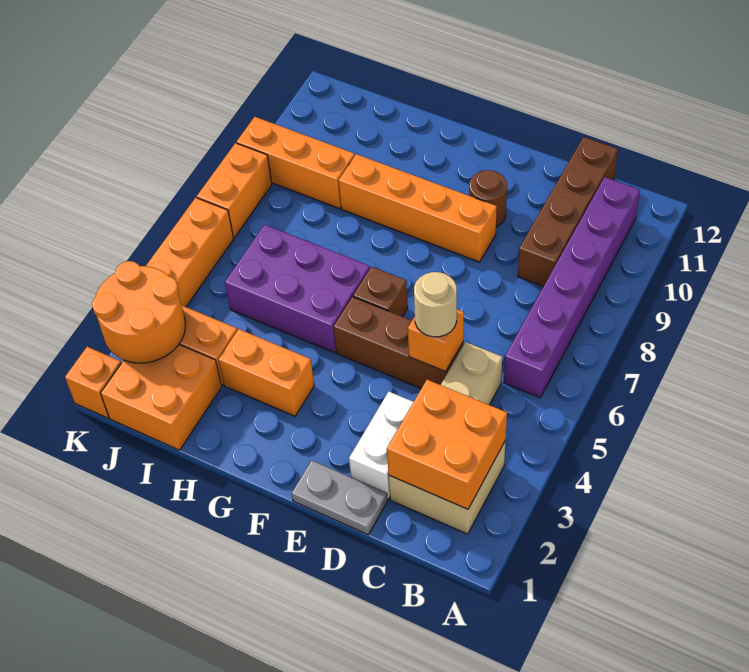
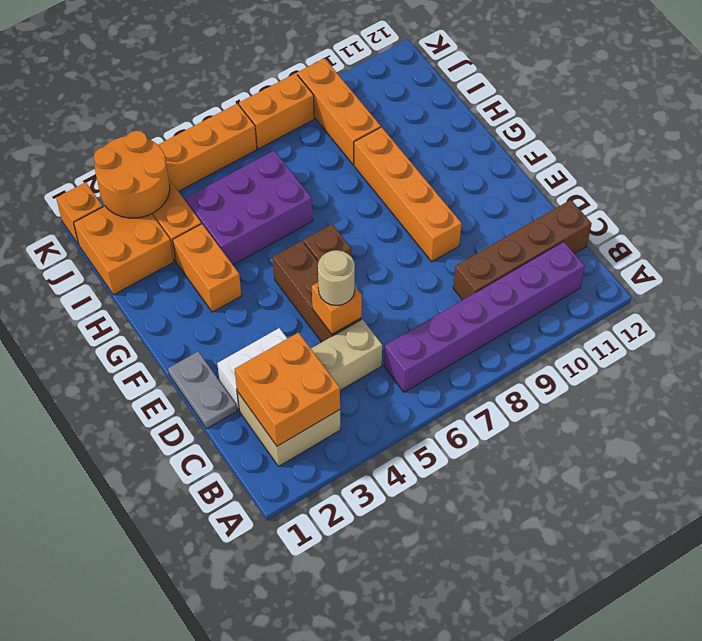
brown 1x1 round brick [469,170,507,227] -> none
purple 2x3 brick [225,225,370,353] -> purple 2x3 brick turned to [185,151,313,265]

